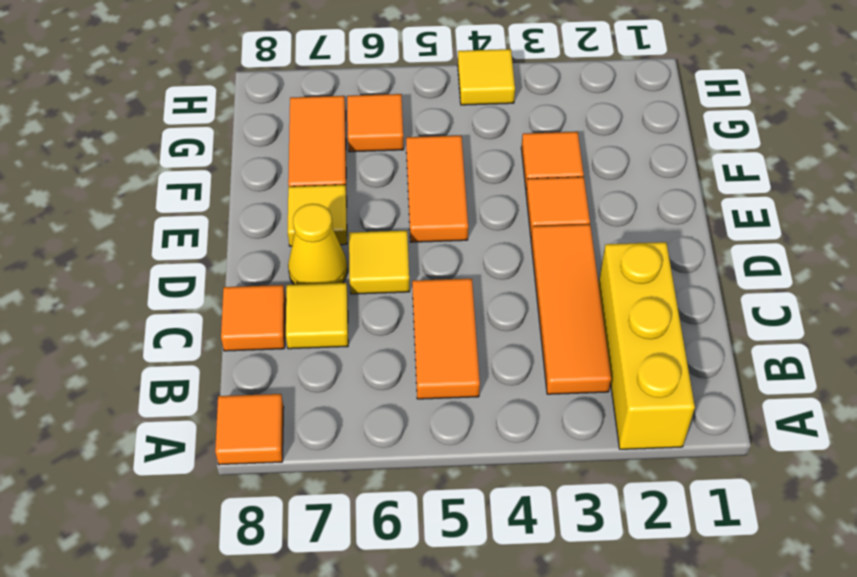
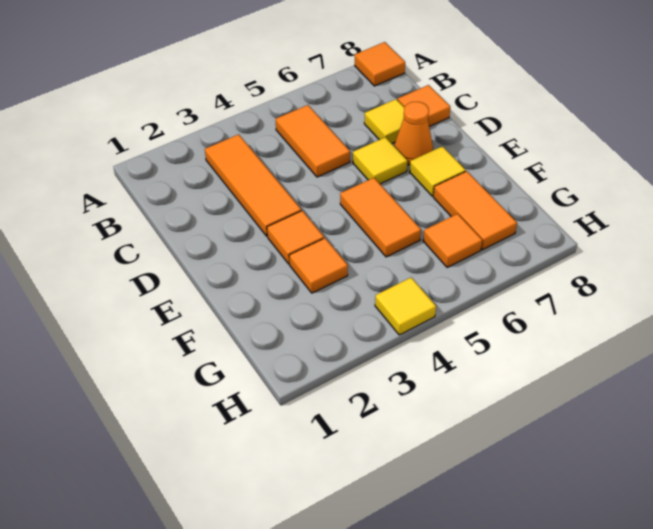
yellow 1x3 brick [598,242,695,449] -> none
yellow 1x1 cone [288,204,347,285] -> orange 1x1 cone [394,102,433,165]

